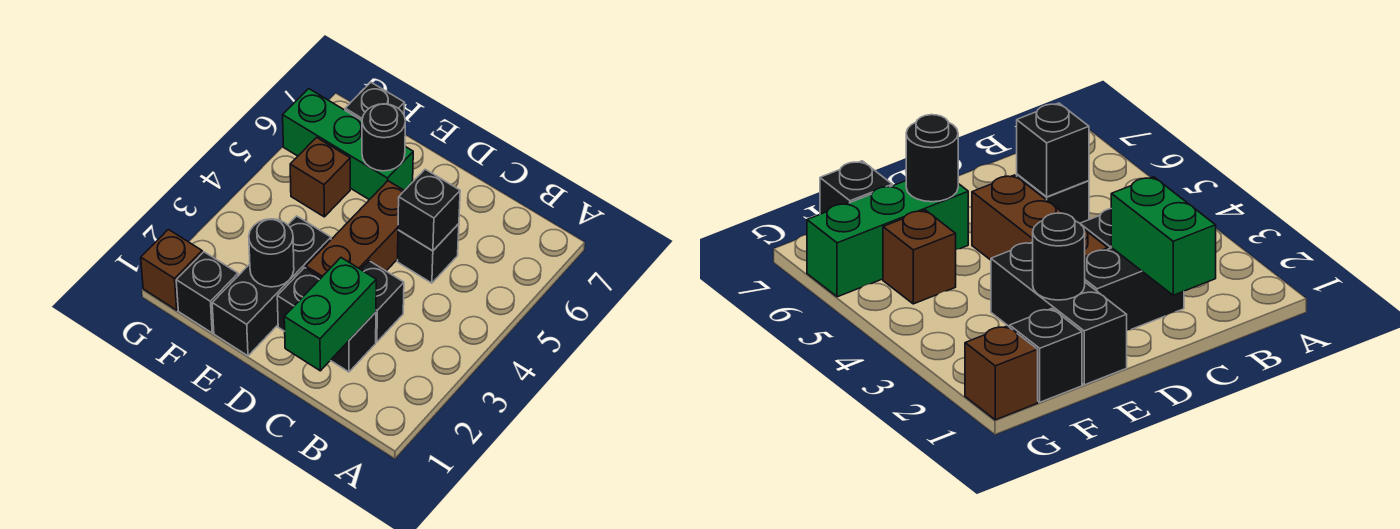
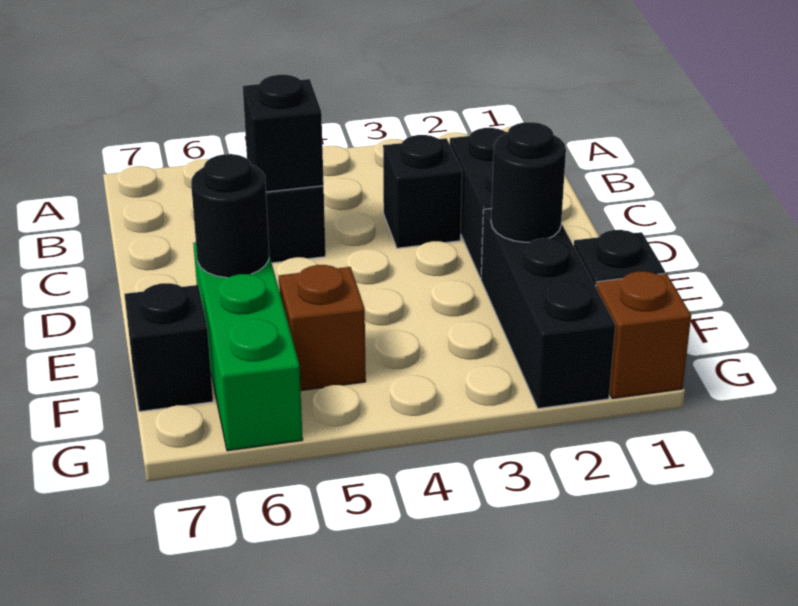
green 1x2 brick [284,258,376,371] -> none
brown 1x3 brick [306,181,404,278] -> none
black 1x3 brick [212,216,331,356] -> black 1x3 brick turned to [481,208,615,409]

